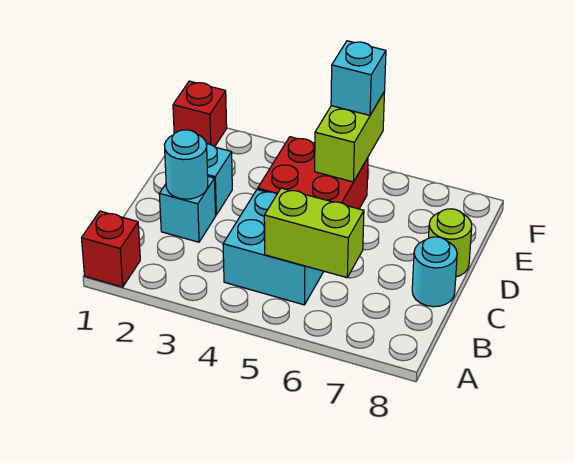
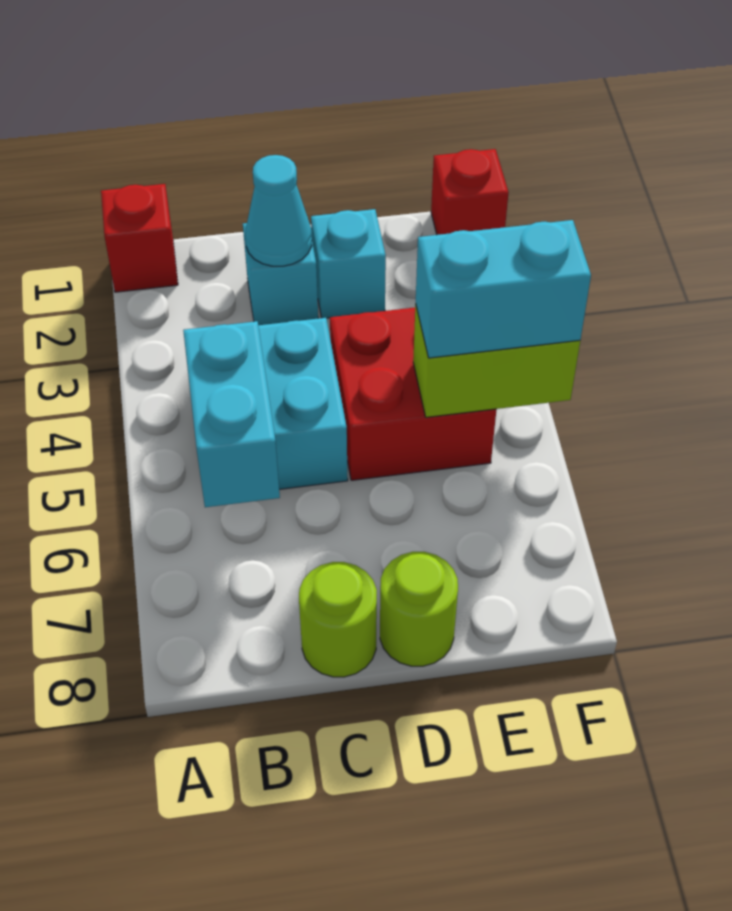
lime 1x2 brick [264,188,364,278] -> cyan 1x2 brick [183,321,280,507]
cyan 1x1 round brick [164,130,208,199] -> cyan 1x1 cone [245,155,312,266]
cyan 1x1 round brick [412,237,457,307] -> lime 1x1 round brick [299,562,377,677]
cyan 1x1 brick [331,41,386,115] -> cyan 1x2 brick [416,220,591,358]

